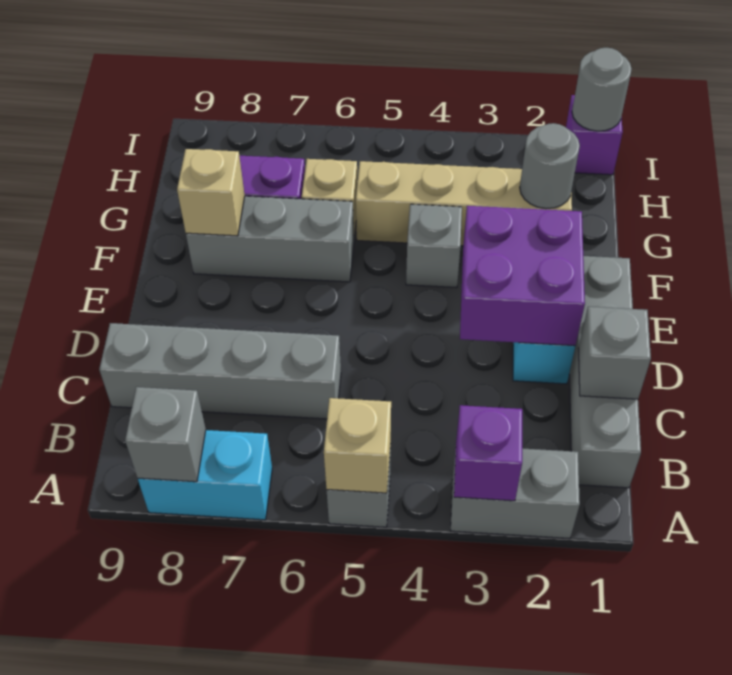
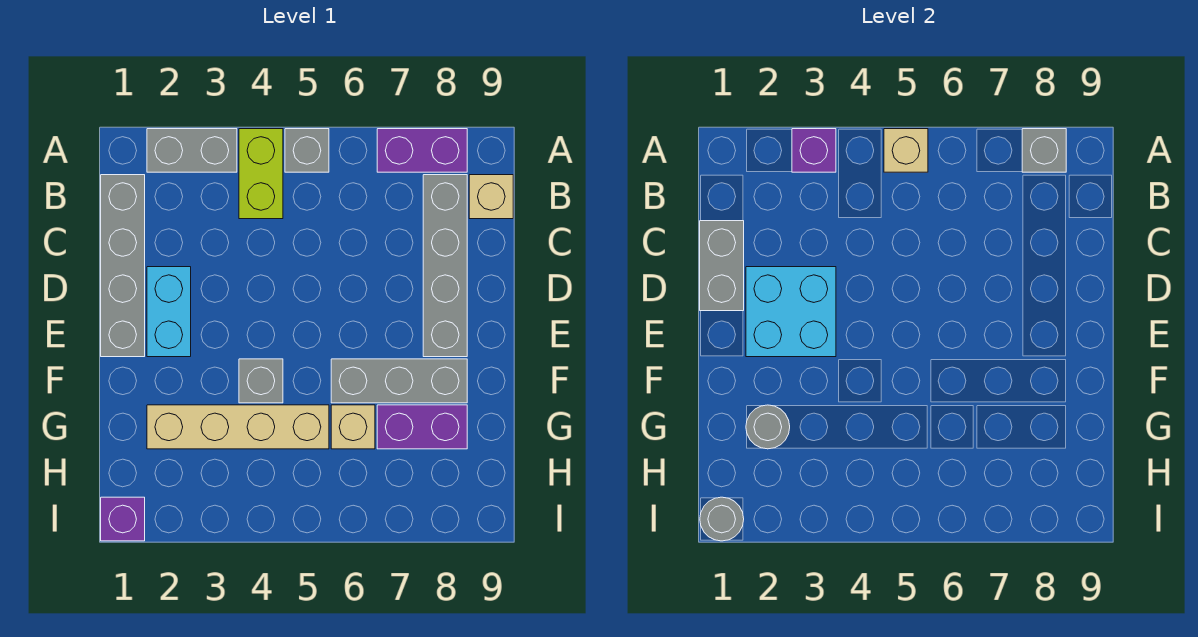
none -> lime 1x2 brick [239,129,283,219]
cyan 1x2 brick [138,430,272,520] -> purple 1x2 brick [377,129,467,172]
grey 1x1 brick [578,307,651,399] -> grey 1x2 brick [700,221,744,311]
grey 1x4 brick [99,323,341,419] -> grey 1x4 brick turned to [423,175,467,357]
purple 2x2 brick [460,206,585,346] -> cyan 2x2 brick [746,267,836,357]
tan 1x1 brick [177,149,245,236] -> tan 1x1 brick moved to [469,175,513,219]

